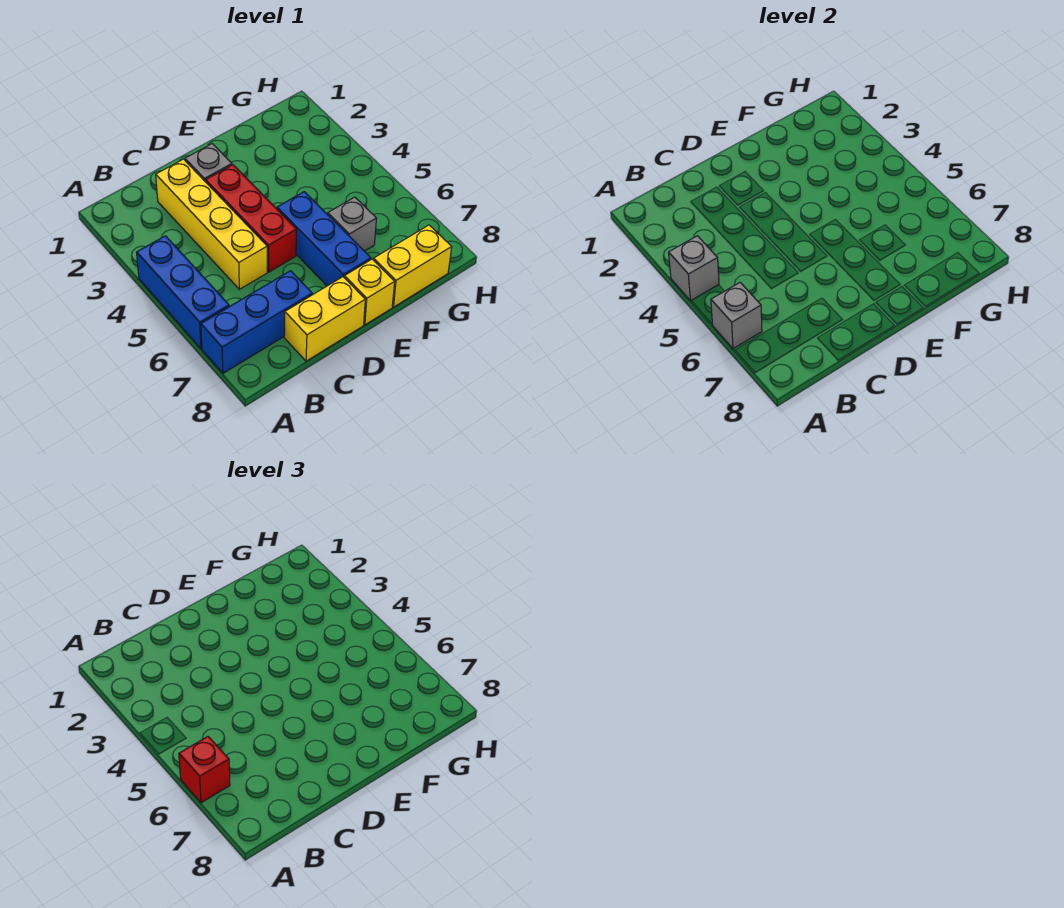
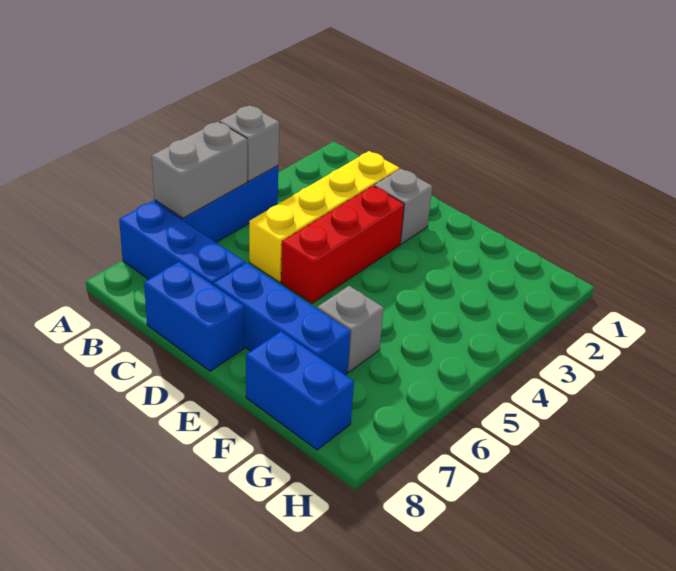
grey 1x1 brick [711,283,762,349] -> grey 1x2 brick [152,122,247,218]
red 1x1 brick [179,737,230,803] -> none
yellow 1x2 brick [284,277,365,361] -> blue 1x2 brick [144,262,244,371]
blue 1x3 brick [277,192,371,286] -> blue 1x3 brick turned to [213,263,351,375]
yellow 1x1 brick [344,259,395,325] -> none
yellow 1x2 brick [373,225,452,307] -> blue 1x2 brick [246,332,354,450]

